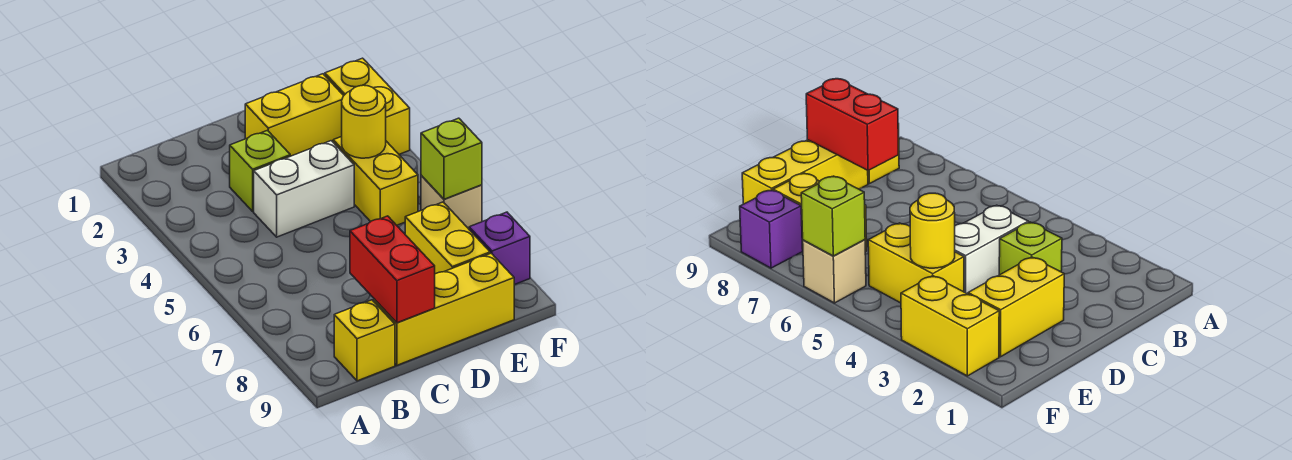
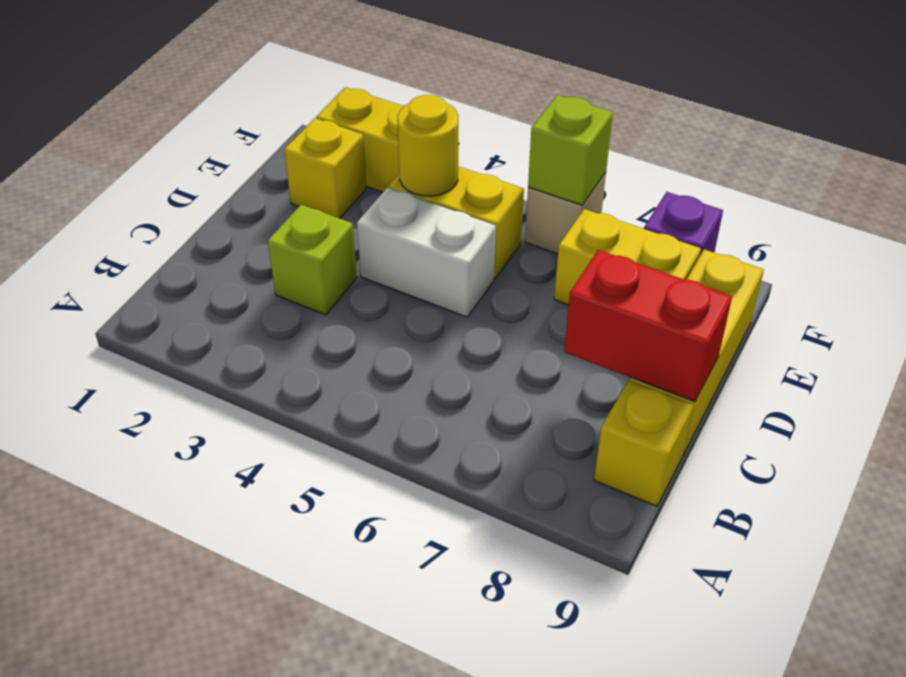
white 1x2 brick [254,141,354,237] -> white 1x2 brick turned to [357,188,496,317]
yellow 1x2 brick [245,74,344,156] -> yellow 1x1 brick [284,118,366,218]

